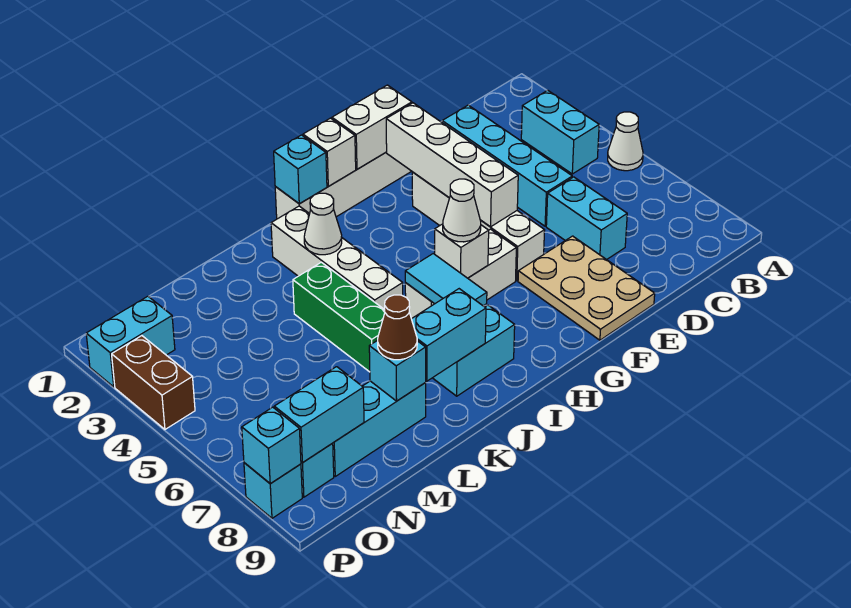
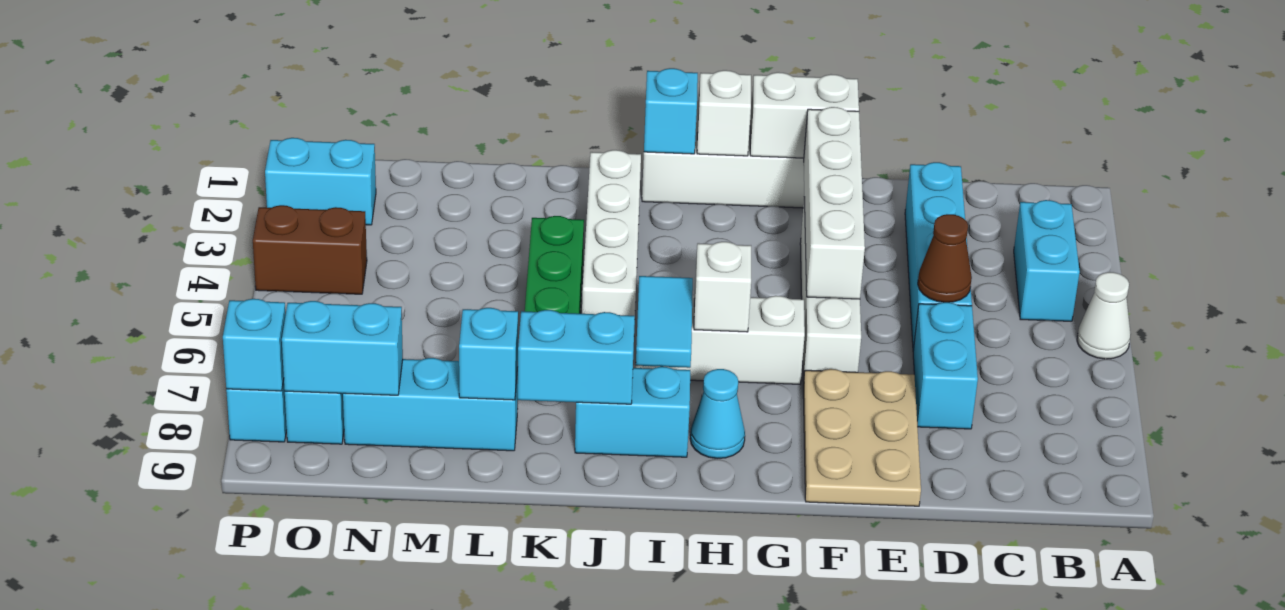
white 1x1 cone [443,179,481,242] -> none
none -> cyan 1x1 cone [690,369,745,459]
white 1x1 cone [304,193,342,255] -> none
brown 1x1 cone [378,295,417,360] -> brown 1x1 cone moved to [918,214,972,302]
brown 1x2 brick [112,336,195,429] -> brown 1x2 brick turned to [253,205,367,294]

